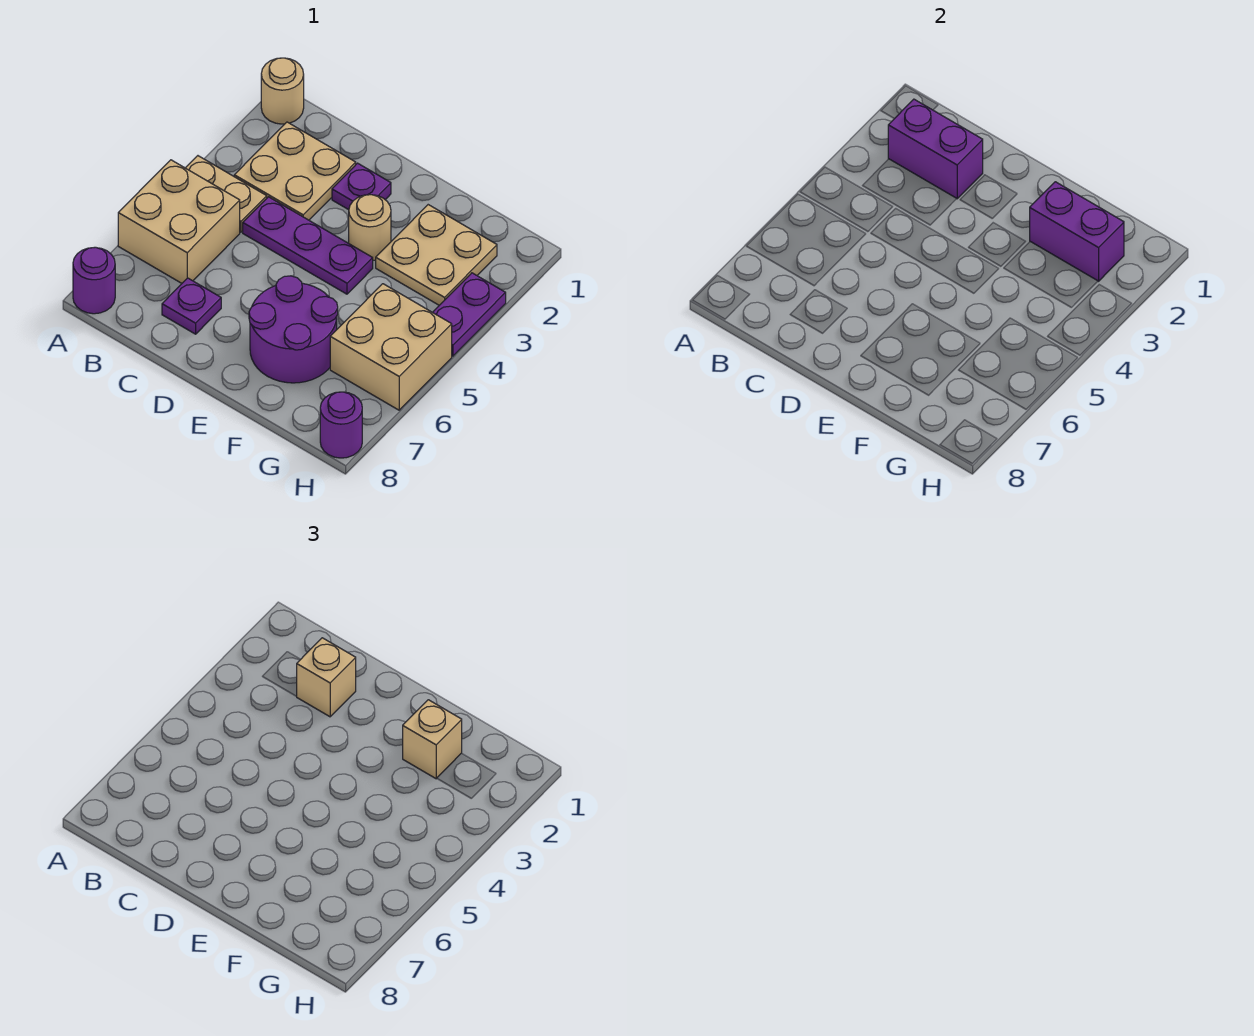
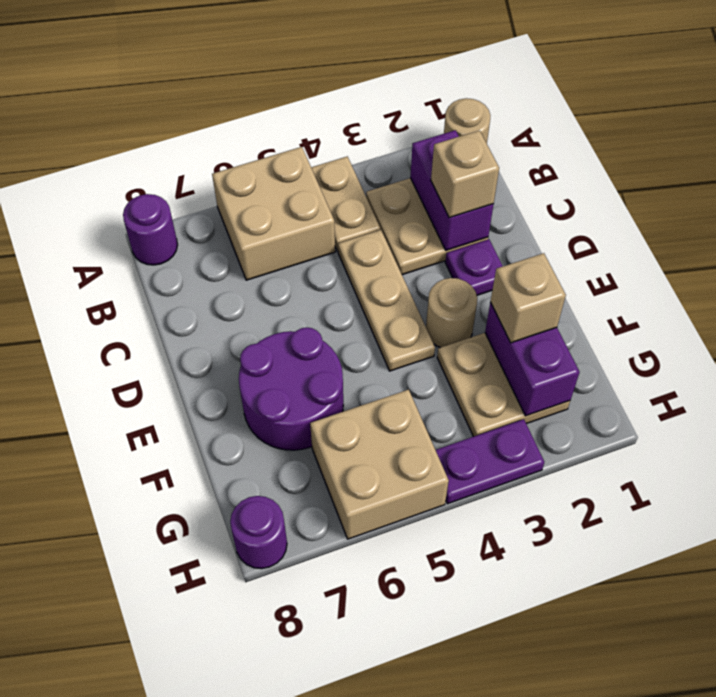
purple 1x3 plate [243,197,373,294] -> tan 1x3 plate [338,230,435,371]
purple 1x1 plate [162,278,221,334] -> none

